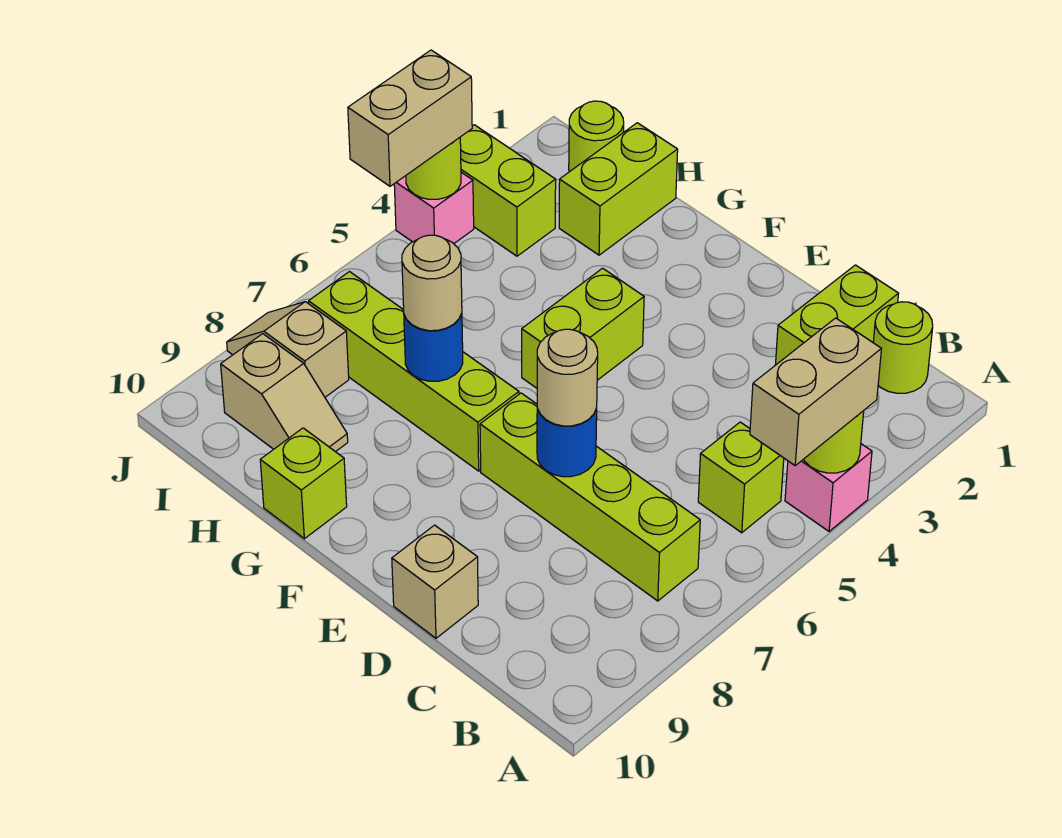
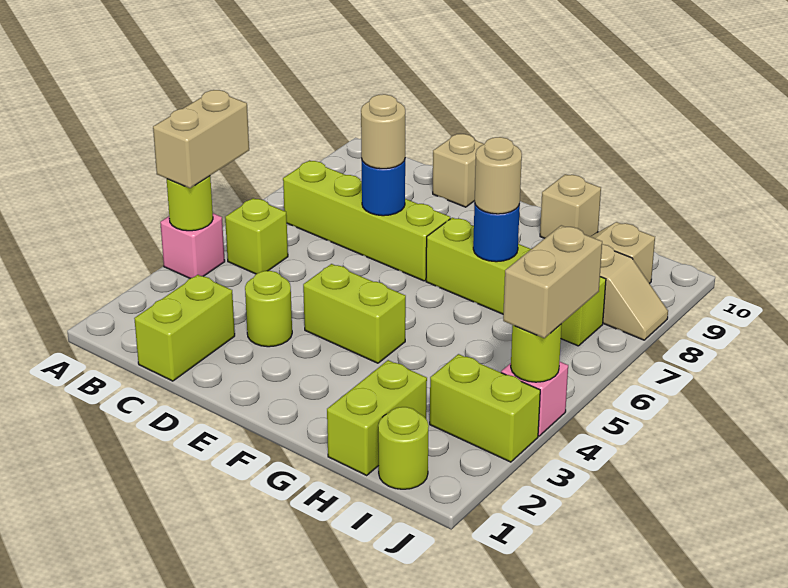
lime 1x1 round brick [873,302,933,393] -> lime 1x1 round brick moved to [245,271,292,347]
lime 1x2 brick [522,268,644,388] -> lime 1x2 brick turned to [303,264,406,363]
lime 1x1 brick [260,428,347,539] -> tan 1x1 brick [540,174,601,238]

